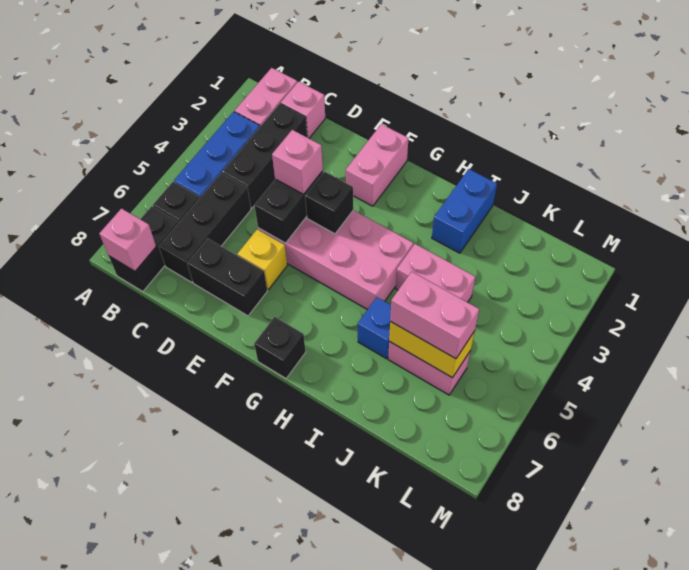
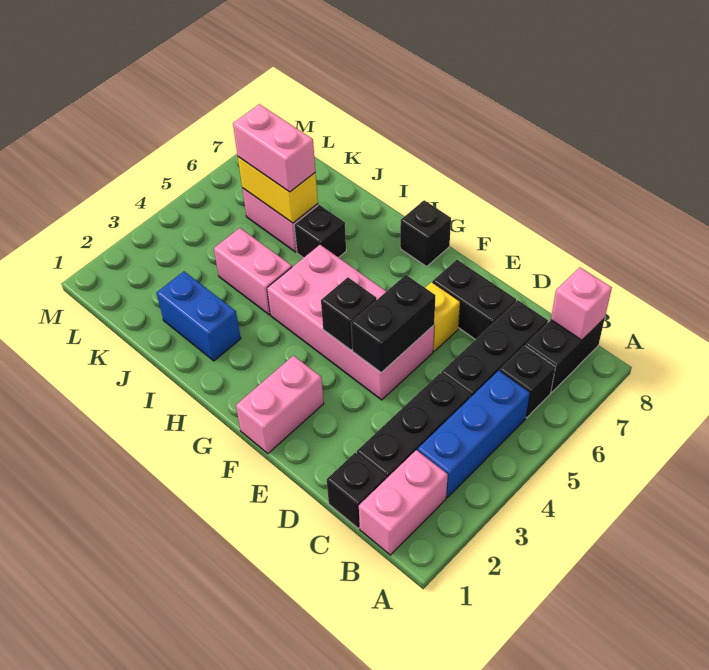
pink 1x1 brick [281,82,325,138] -> black 1x1 brick [327,453,386,528]
pink 1x1 brick [272,130,323,194] -> none
blue 1x2 brick [432,169,497,253] -> blue 1x2 brick turned to [156,271,241,361]
blue 1x1 brick [358,297,391,359] -> black 1x1 brick [294,205,346,258]

